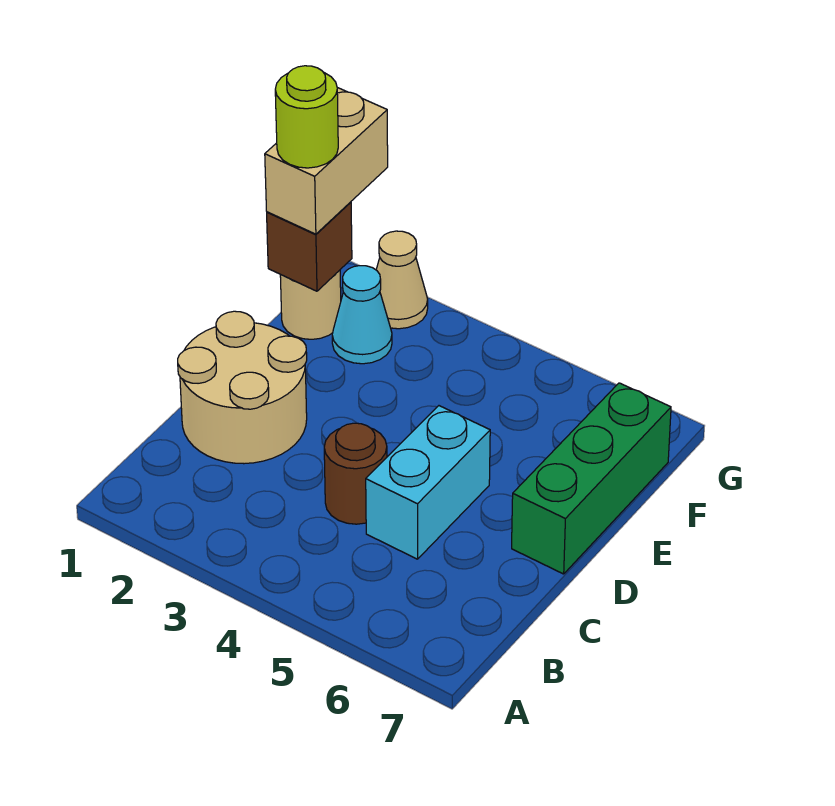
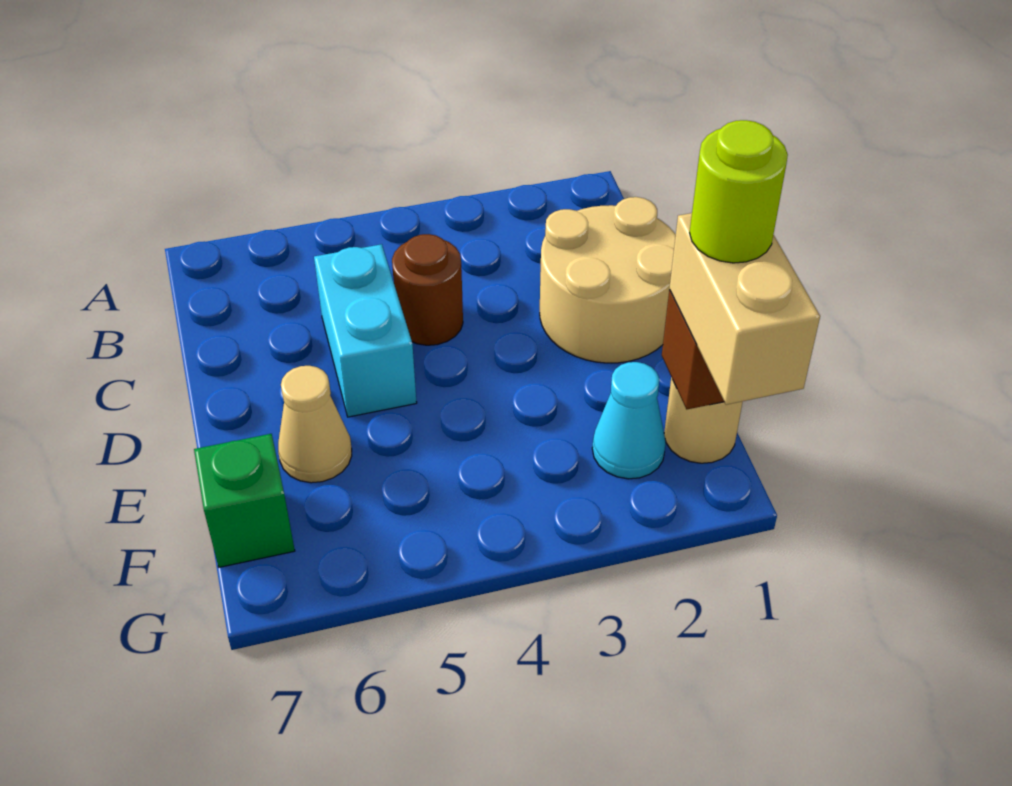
green 1x3 brick [512,383,671,574] -> green 1x1 brick [194,434,295,567]
tan 1x1 cone [376,231,428,329] -> tan 1x1 cone moved to [278,366,352,483]

